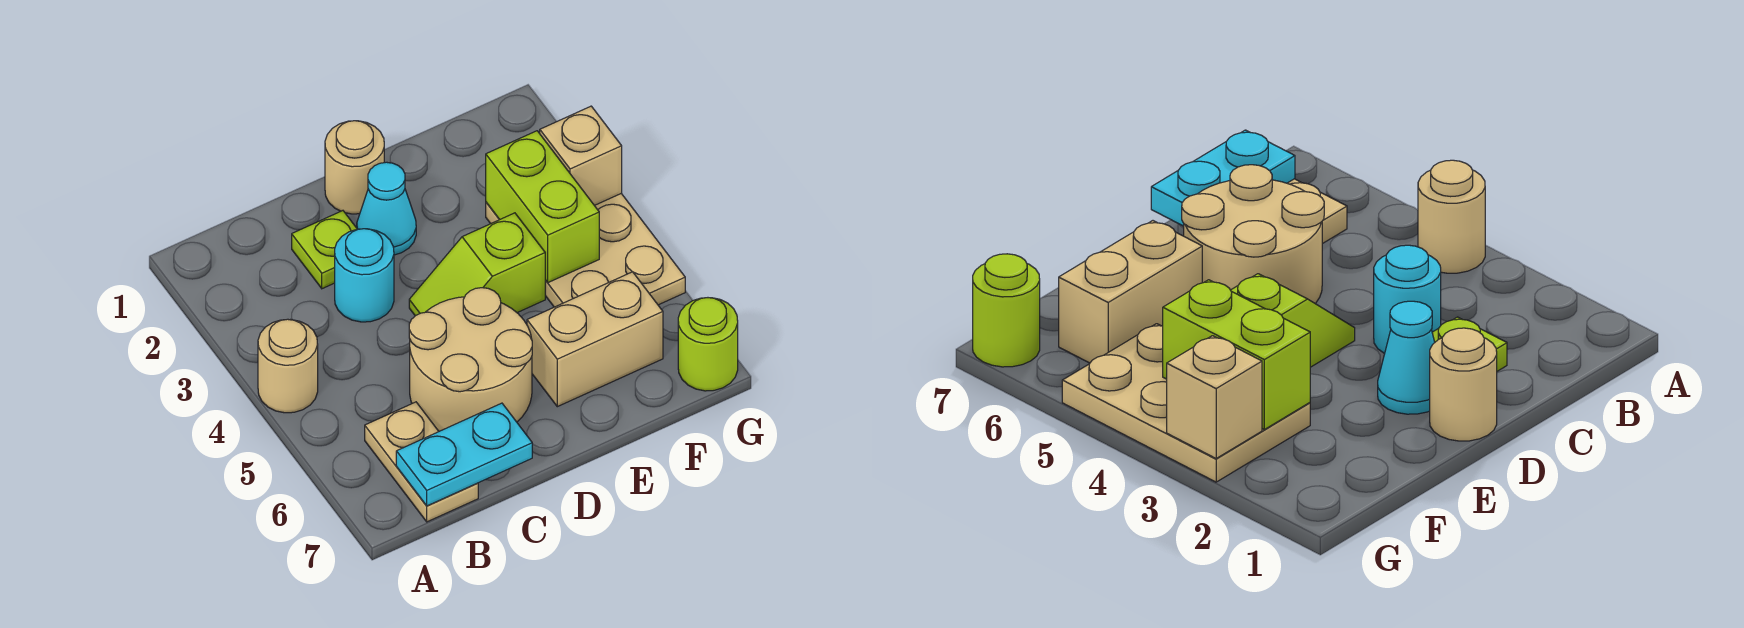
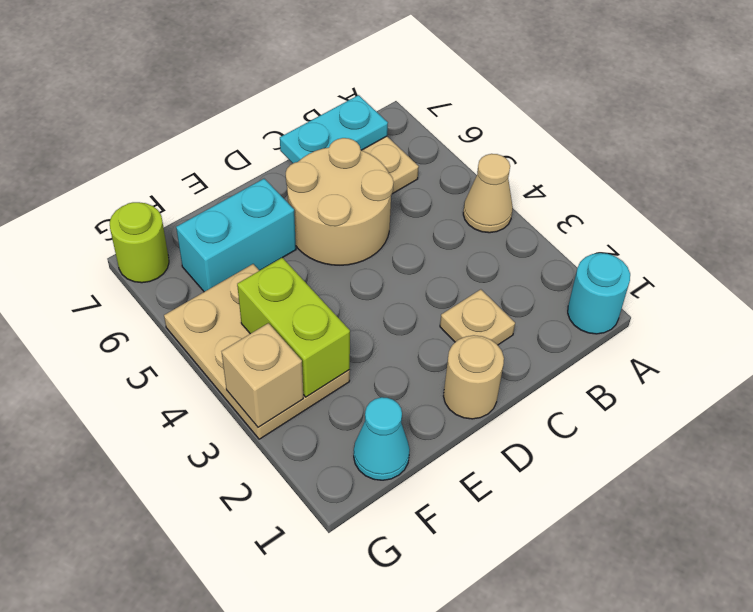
tan 1x1 round brick [258,319,318,413] -> tan 1x1 cone [463,154,513,233]
lime 1x1 plate [292,211,357,289] -> tan 1x1 plate [440,289,515,345]
cyan 1x1 round brick [335,229,394,322] -> cyan 1x1 round brick moved to [568,253,630,334]
cyan 1x1 cone [357,162,416,255] -> cyan 1x1 cone moved to [354,397,410,480]
lime 1x2 slope [409,213,545,316] -> none
tan 1x2 brick [527,272,663,407] -> cyan 1x2 brick [176,179,296,292]

